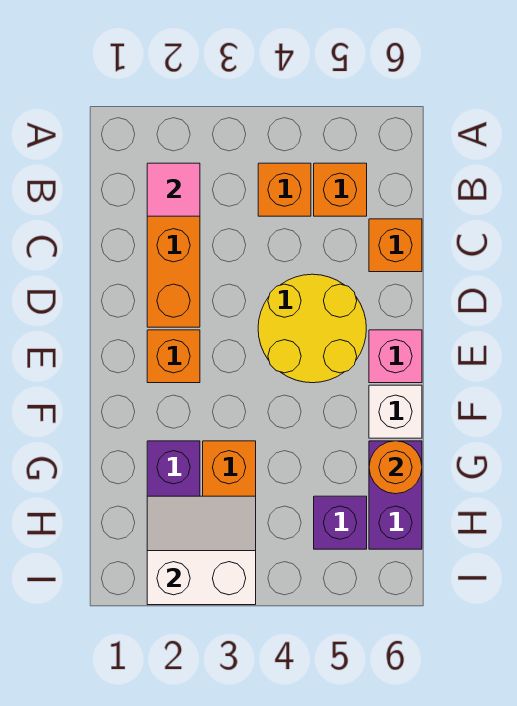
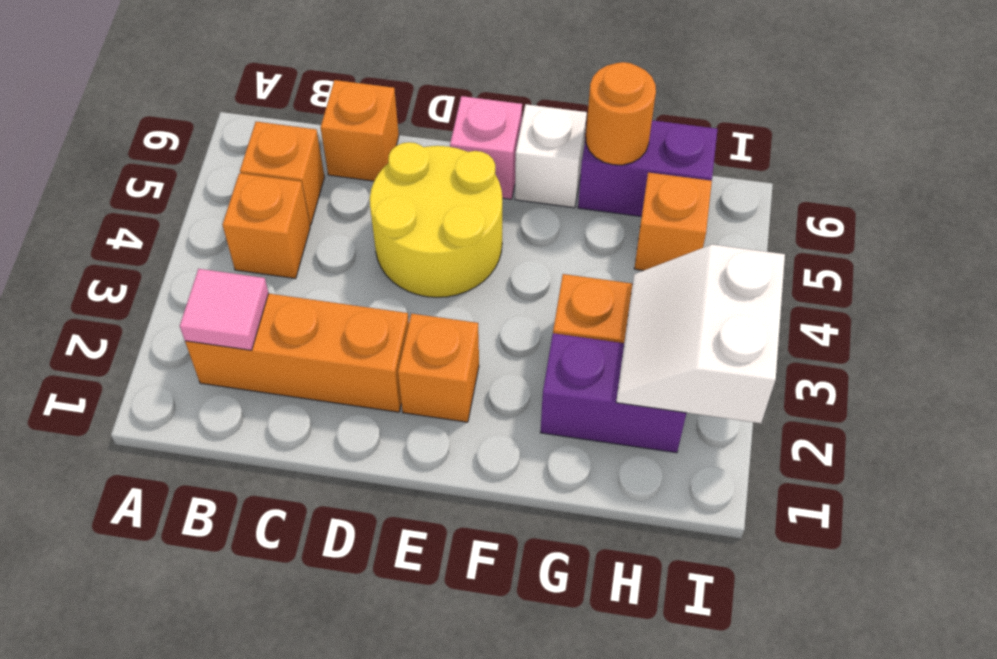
purple 1x1 brick [314,496,367,549] -> orange 1x1 brick [634,172,712,271]

